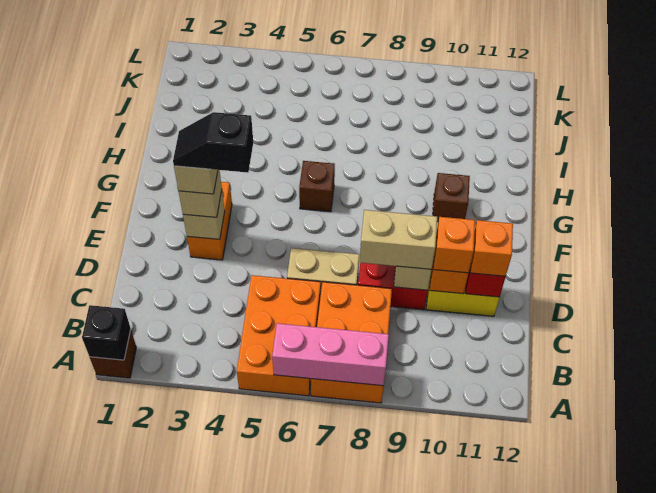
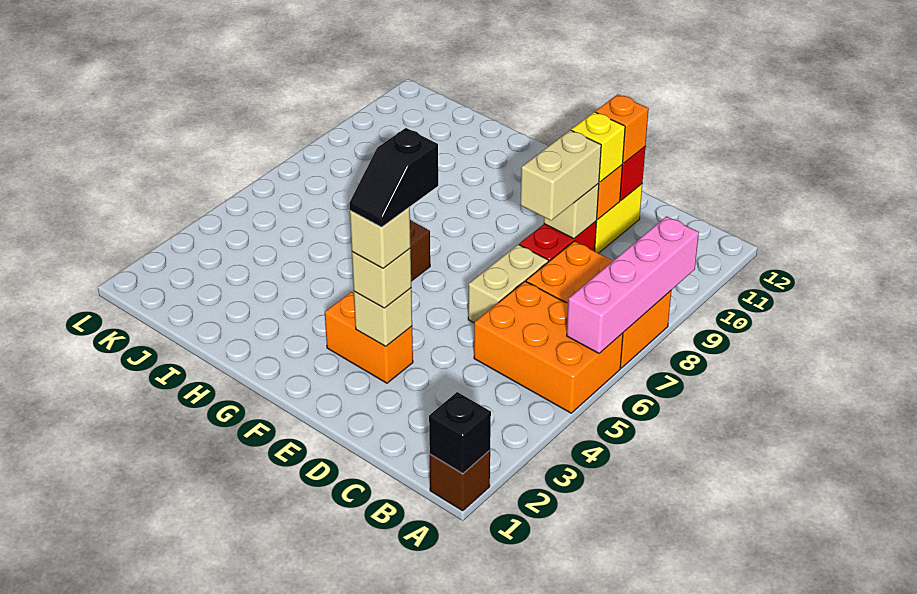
pink 1x3 brick [272,323,389,386] -> pink 1x4 brick [567,216,699,353]
orange 1x1 brick [433,217,475,273] -> yellow 1x1 brick [571,112,625,182]
brown 1x1 brick [433,173,470,222] -> none

